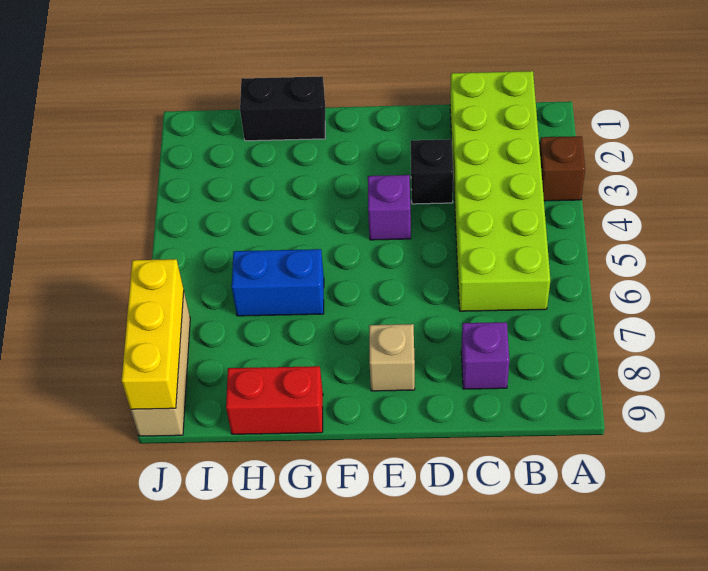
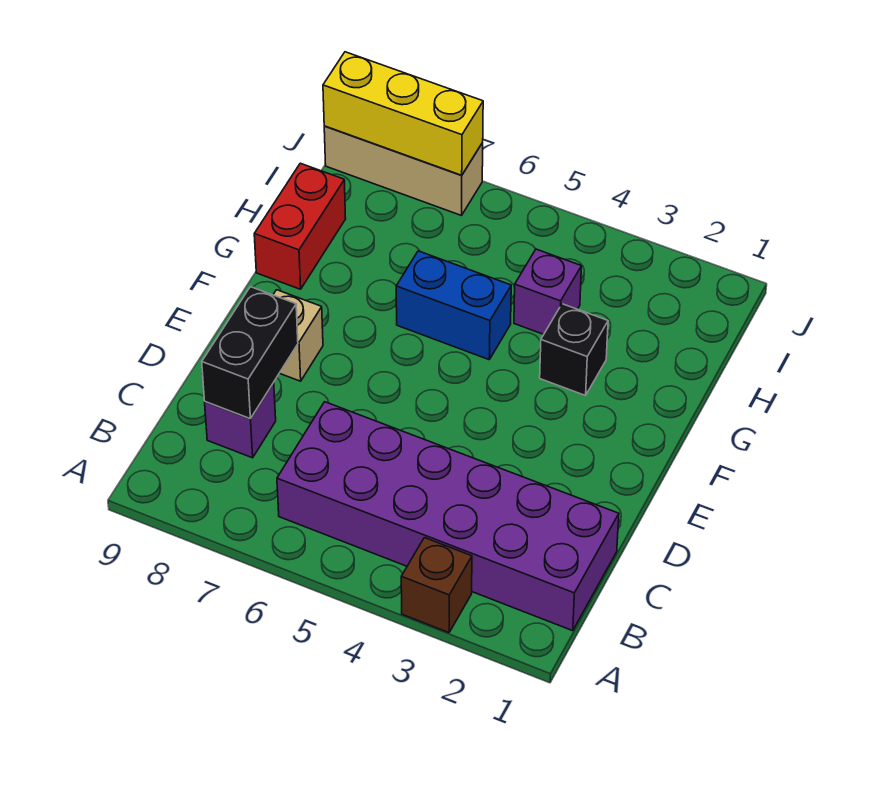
lime 2x6 brick [450,71,550,311] -> purple 2x6 brick [277,402,619,631]
black 1x1 brick [411,139,453,204] -> black 1x1 brick moved to [540,304,608,396]
purple 1x1 brick [368,175,411,240] -> purple 1x1 brick moved to [514,249,581,334]
black 1x2 brick [240,76,325,141] -> black 1x2 brick moved to [202,287,298,419]
blue 1x2 brick [232,249,324,316] -> blue 1x2 brick turned to [396,251,511,360]

